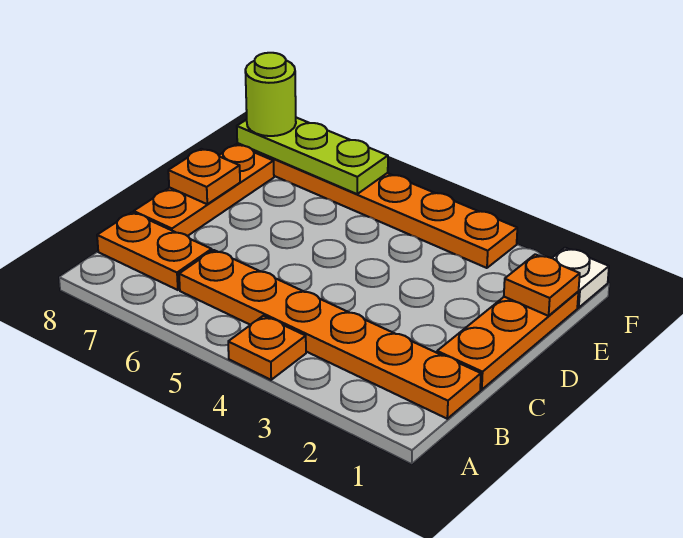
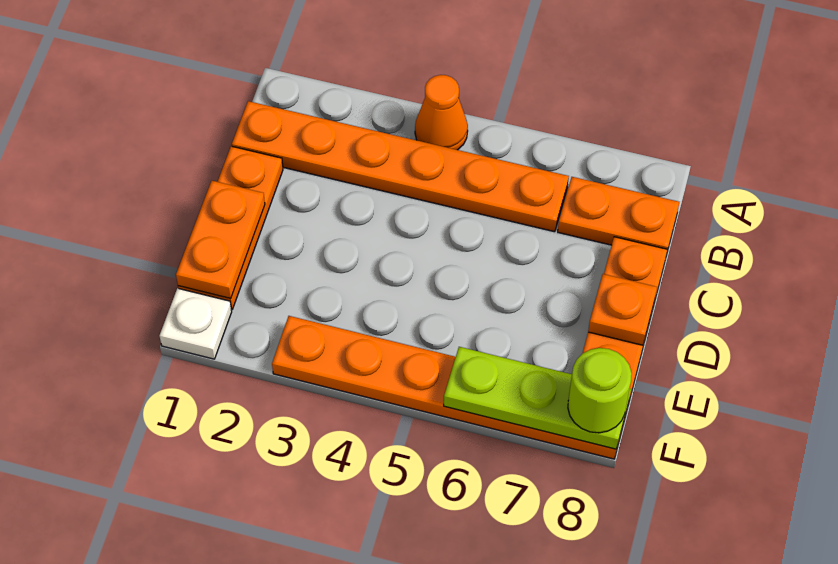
orange 1x1 plate [228,316,306,380] -> orange 1x1 cone [415,75,468,150]
orange 1x1 plate [504,254,580,316] -> orange 1x2 plate [176,181,265,298]

